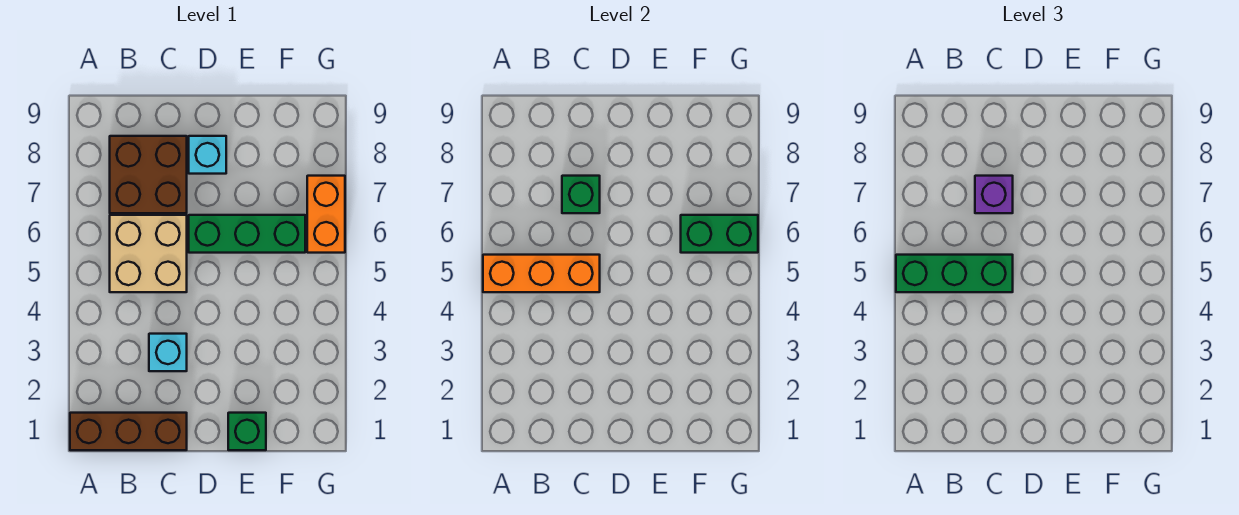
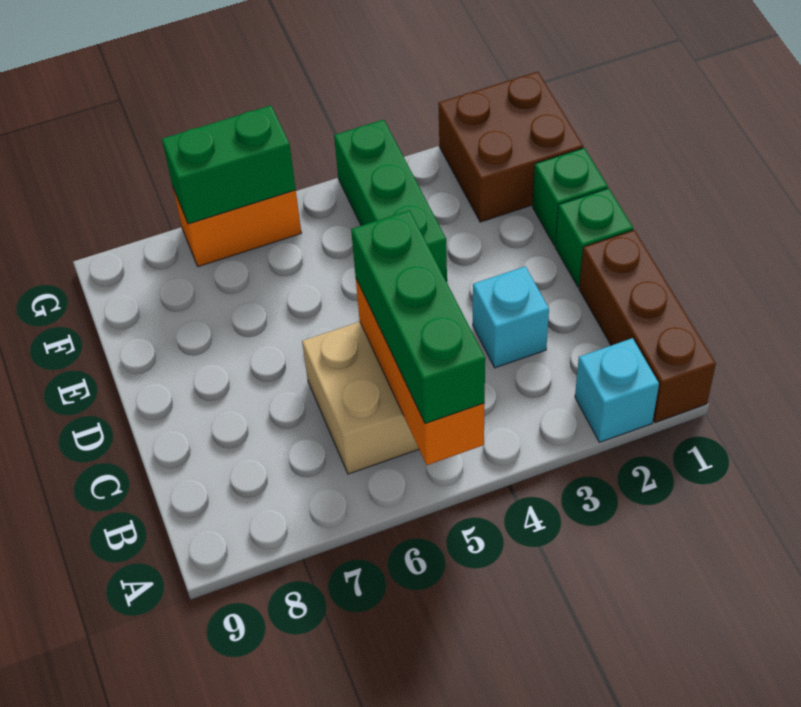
brown 2x2 brick [110,136,187,213] -> brown 2x2 brick moved to [438,72,583,222]
green 1x1 brick [562,176,600,213] -> green 1x1 brick moved to [555,188,633,287]
purple 1x1 brick [975,176,1013,213] -> none
green 1x3 brick [189,215,305,253] -> green 1x3 brick moved to [334,120,447,282]
cyan 1x1 brick [189,136,226,174] -> cyan 1x1 brick moved to [575,338,659,442]
green 1x2 brick [681,215,758,253] -> green 1x2 brick turned to [162,106,296,224]

